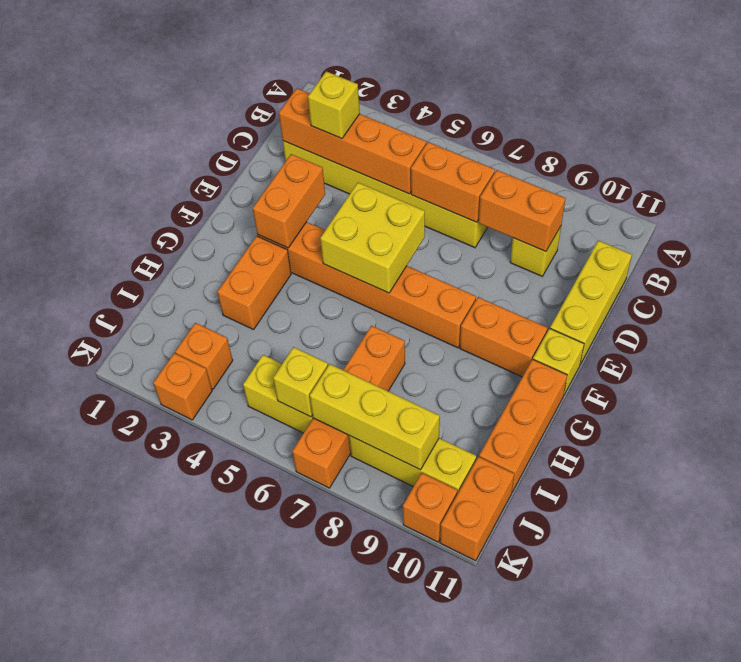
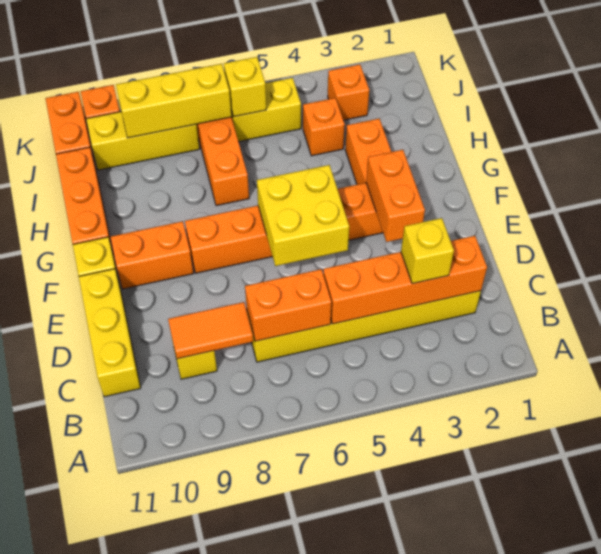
orange 1x2 brick [479,170,566,252] -> orange 1x2 tile [168,302,253,359]
orange 1x1 brick [153,353,212,420] -> orange 1x1 brick moved to [303,98,345,156]

